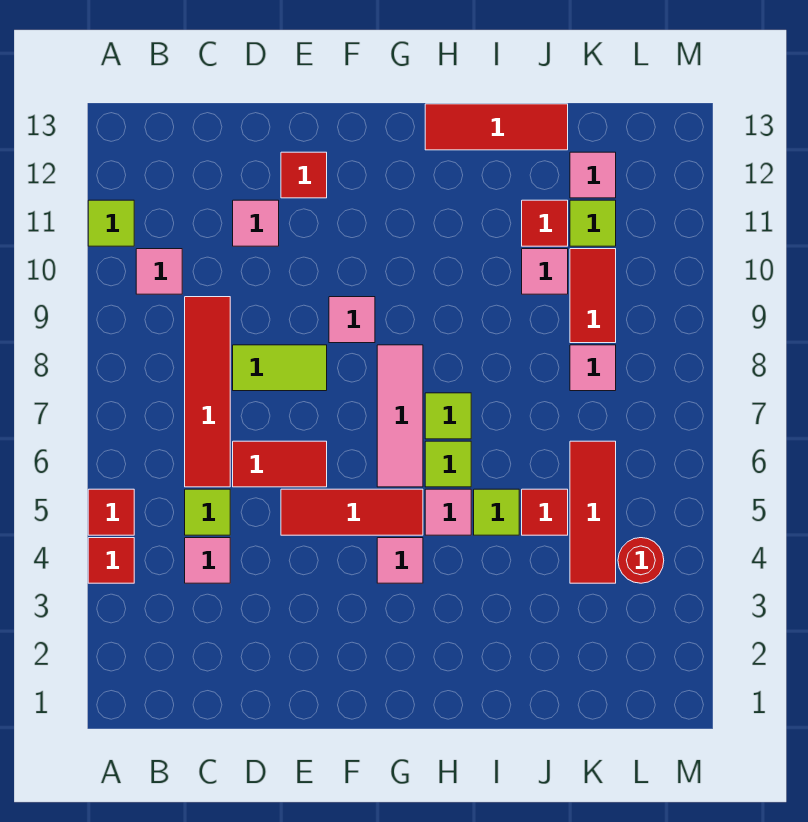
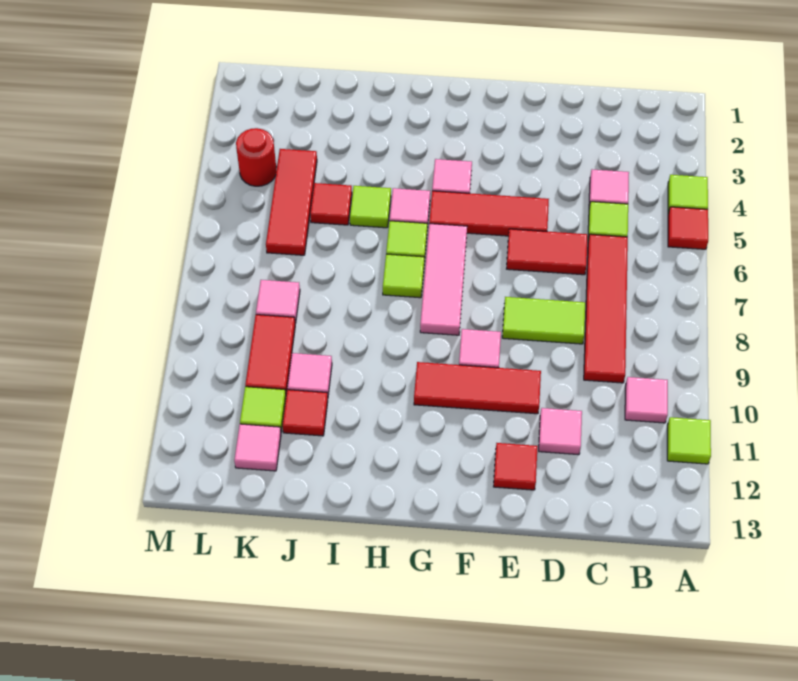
red 1x1 tile [88,538,134,583] -> lime 1x1 tile [668,175,708,213]
red 1x3 tile [425,104,568,150] -> red 1x3 tile moved to [414,362,541,414]

